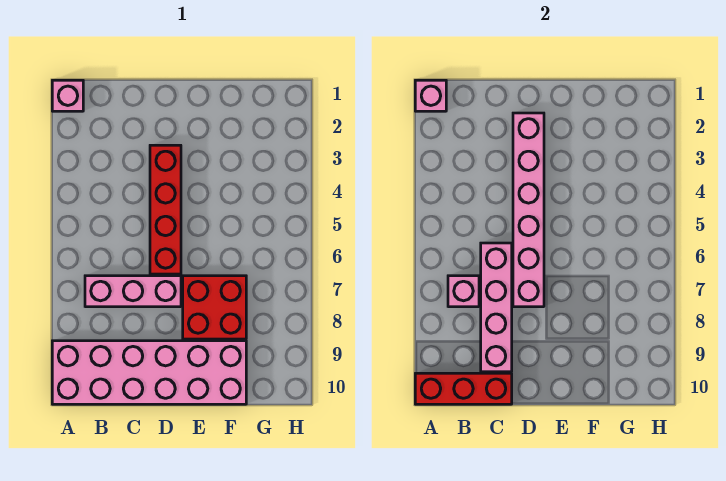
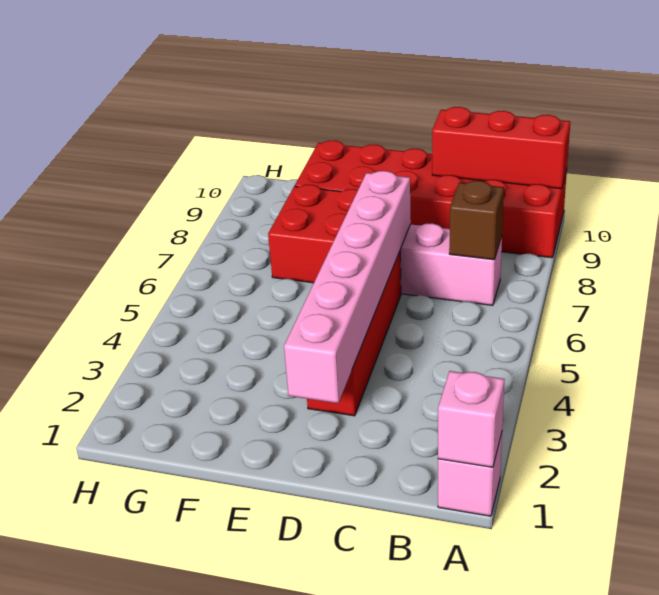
pink 2x6 brick [52,341,246,404] -> red 2x6 brick [295,140,567,258]
pink 1x1 brick [448,276,479,307] -> brown 1x1 brick [449,181,504,260]
pink 1x4 brick [481,243,512,372] -> none

